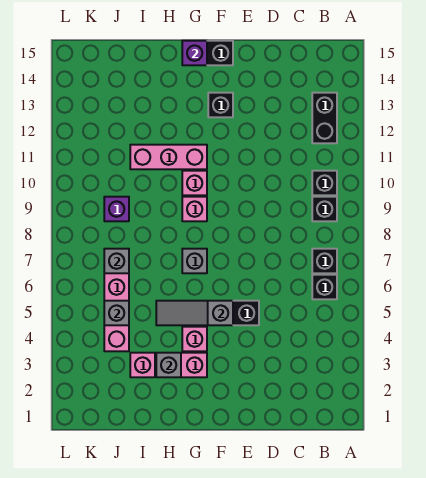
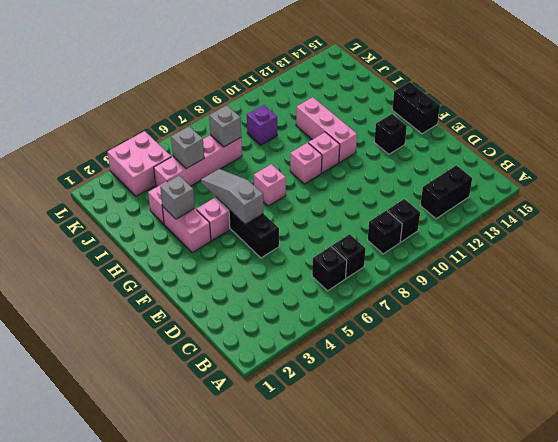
grey 1x1 brick [182,249,207,273] -> pink 1x1 brick [254,164,286,206]
purple 1x1 brick [182,41,207,65] -> none
none -> pink 2x2 brick [107,131,171,196]

